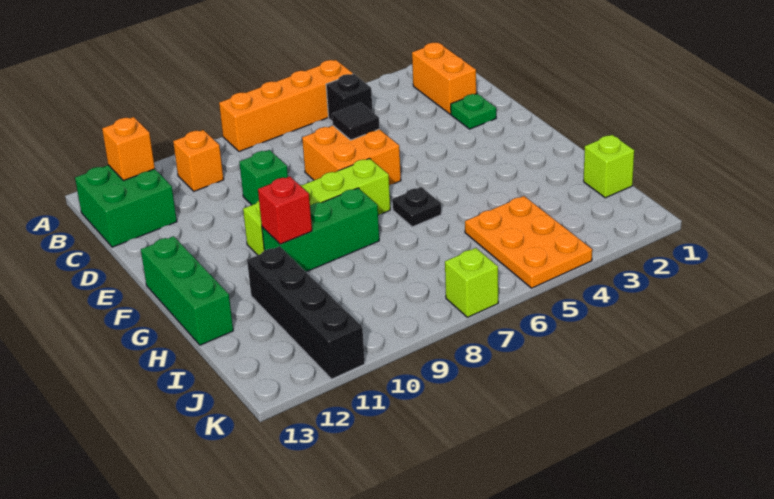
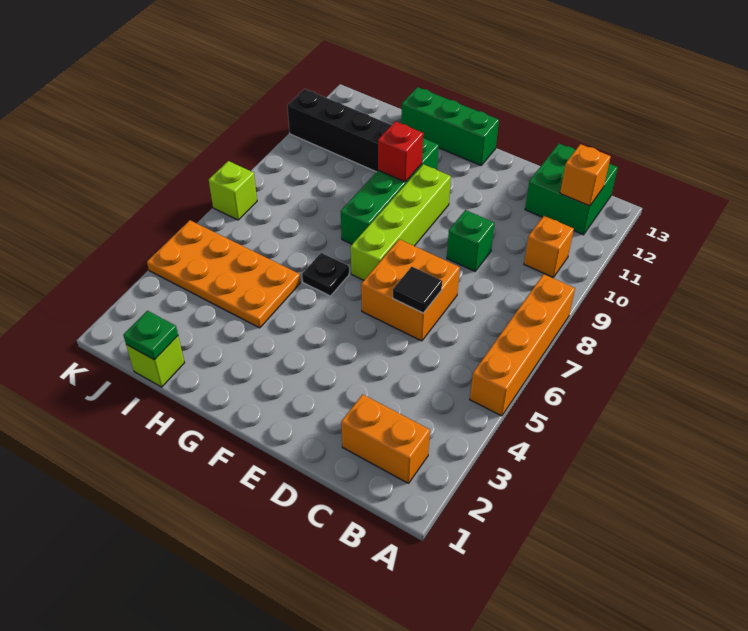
black 1x1 brick [326,74,373,121] -> none
green 1x1 plate [451,94,496,129] -> green 1x1 plate moved to [123,311,178,360]
green 1x3 brick [262,188,379,272] -> green 1x4 brick [341,138,439,244]
orange 2x3 plate [465,196,592,288] -> orange 2x4 plate [147,220,300,328]

